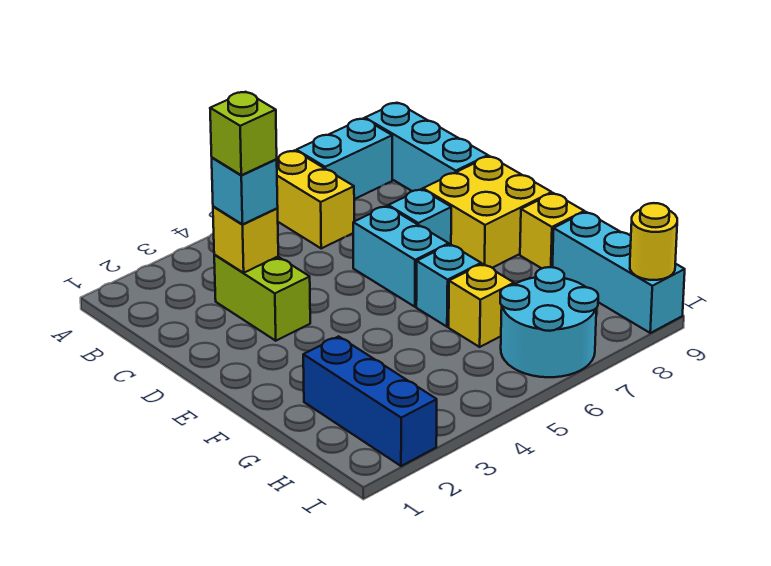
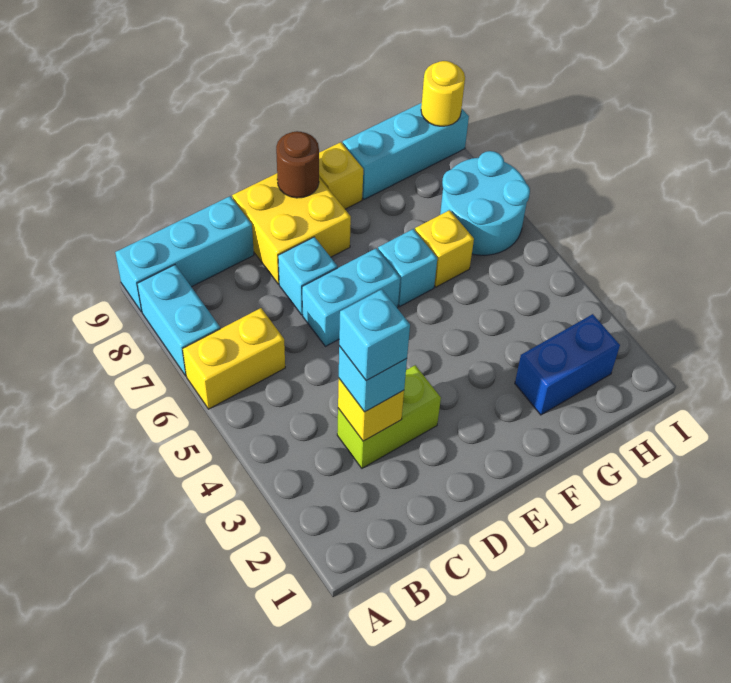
lime 1x1 brick [210,92,277,175] -> cyan 1x1 brick [339,289,410,381]
none -> brown 1x1 round brick [276,131,319,198]
blue 1x3 brick [303,336,437,466] -> blue 1x2 brick [515,314,620,415]

